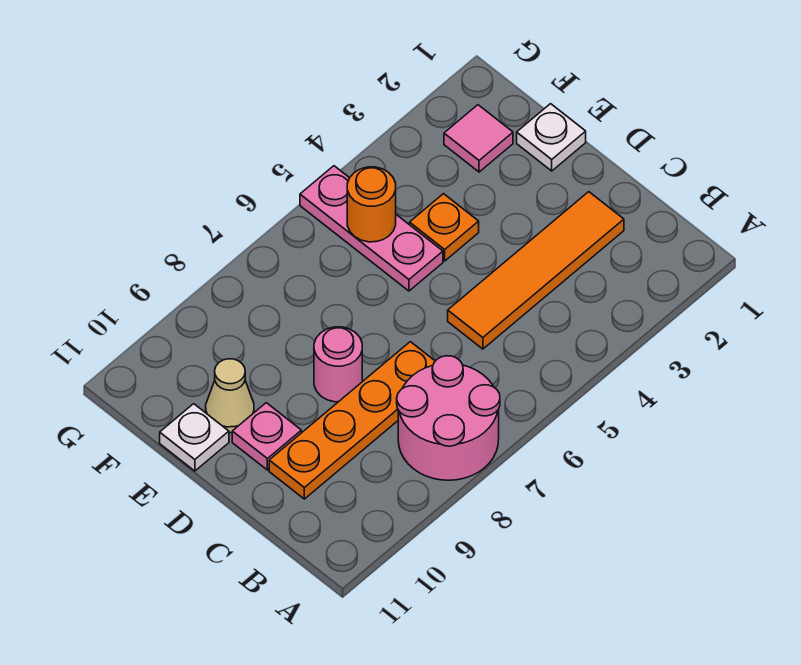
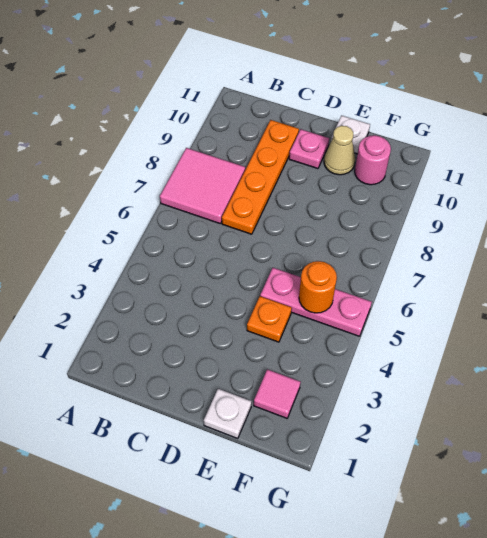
pink 2x2 round brick [397,356,500,480] -> pink 2x2 tile [160,148,245,224]
orange 1x4 tile [448,192,624,349] -> none
pink 1x1 round brick [314,327,362,402] -> pink 1x1 round brick moved to [355,135,391,185]

